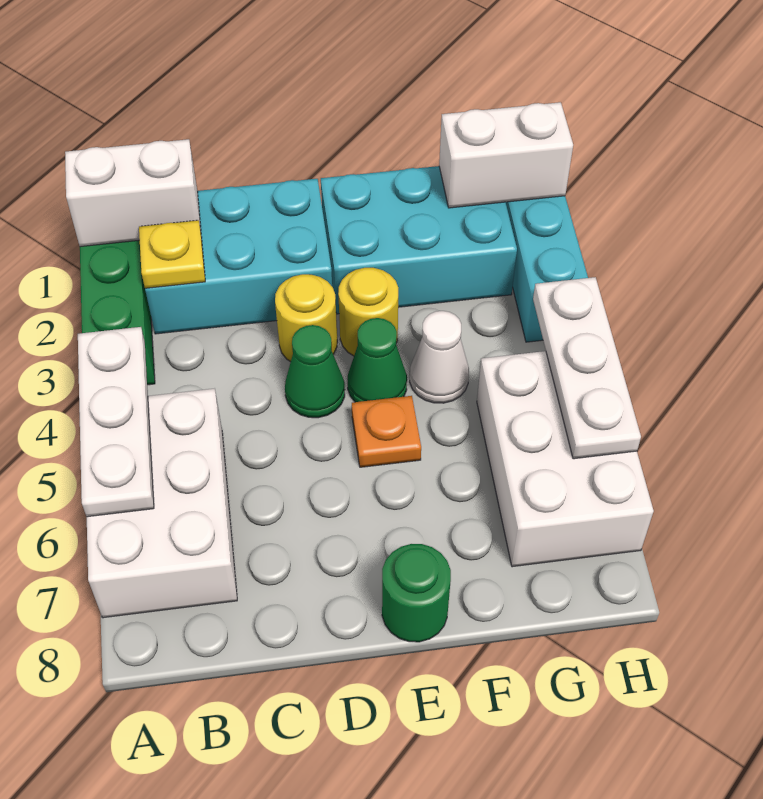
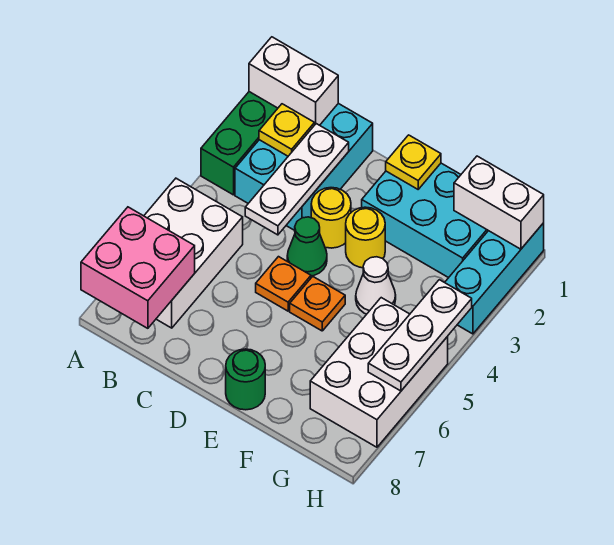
white 1x3 plate [78,327,154,517] -> white 1x3 plate moved to [245,124,349,235]
none -> pink 2x2 brick [81,207,195,328]
cyan 2x3 brick [145,179,332,334] -> cyan 2x3 brick turned to [235,103,373,230]
none -> orange 1x1 plate [256,257,311,311]
none -> yellow 1x1 plate [386,135,441,189]
green 1x1 cone [348,318,407,402] -> none

